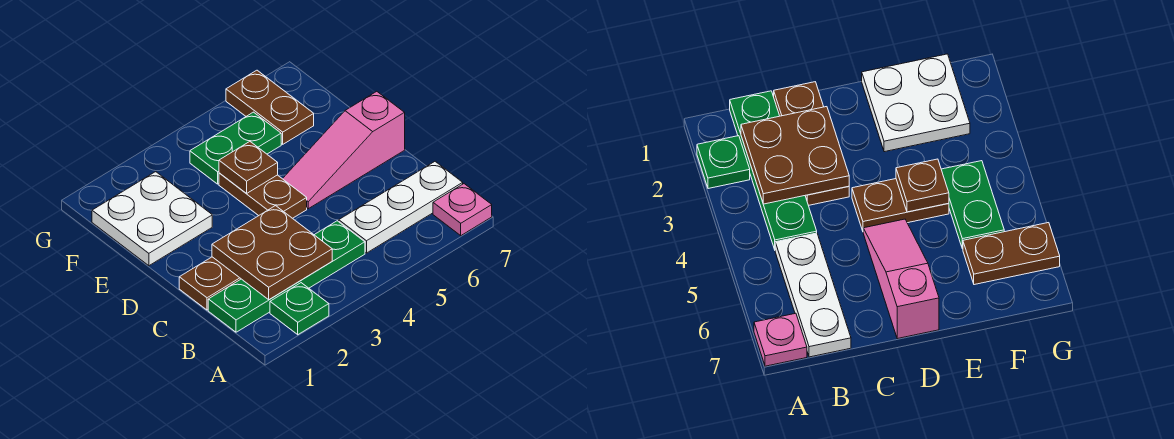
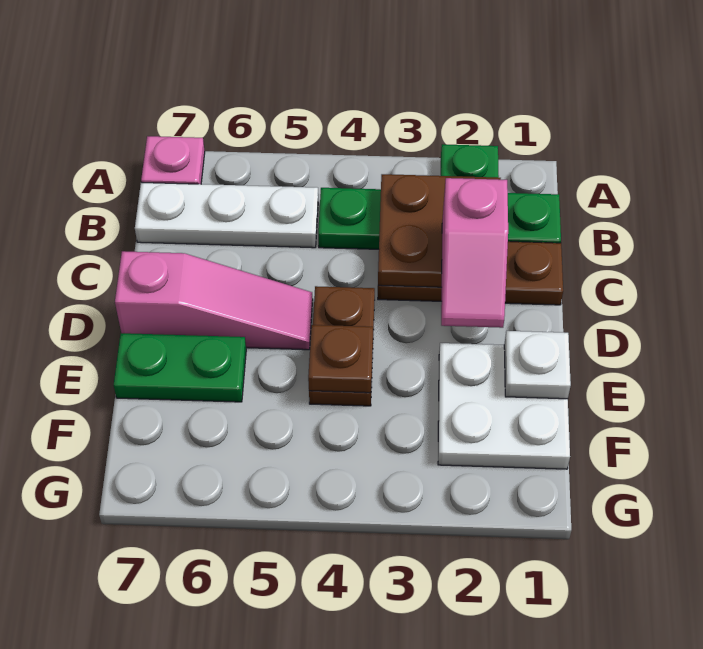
none -> pink 1x2 slope [441,178,508,328]
none -> white 1x1 plate [504,331,571,399]
green 1x2 plate [190,112,281,184] -> green 1x2 plate moved to [114,333,246,402]
brown 1x2 plate [226,70,314,144] -> none

